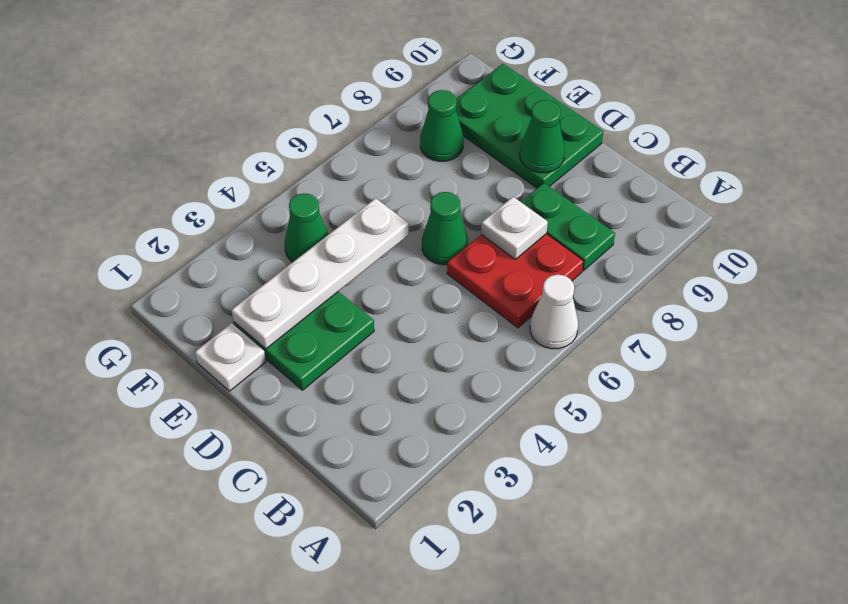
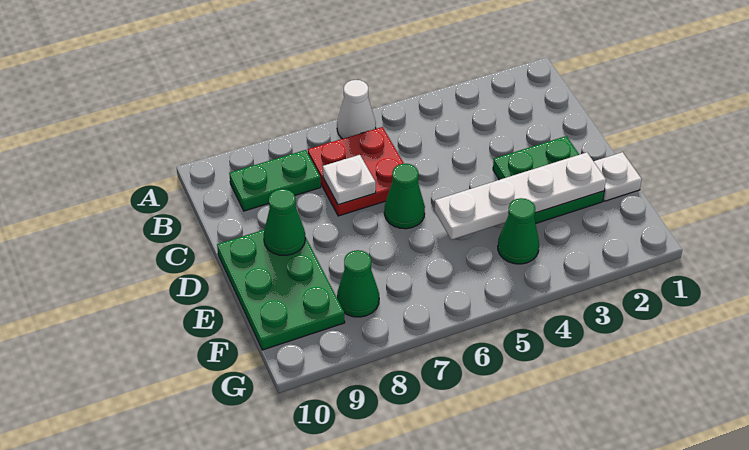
green 1x2 plate [521,183,615,271] -> green 1x2 plate turned to [229,150,321,211]

